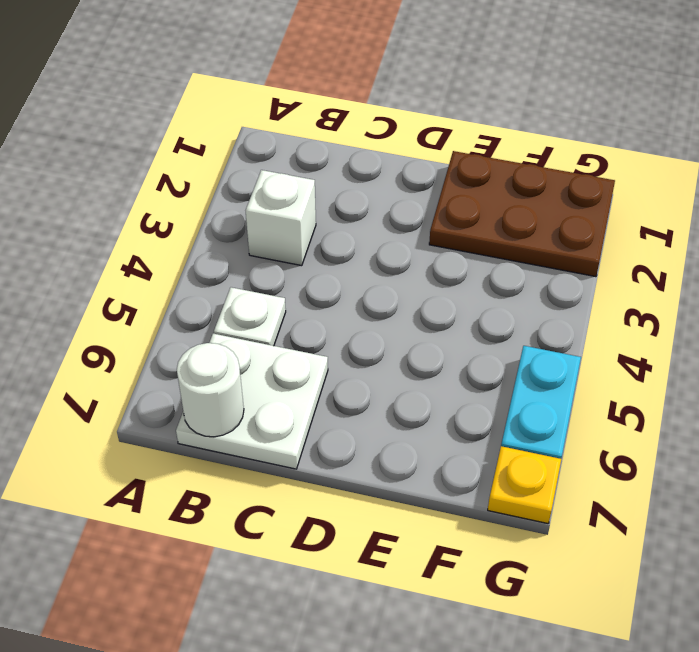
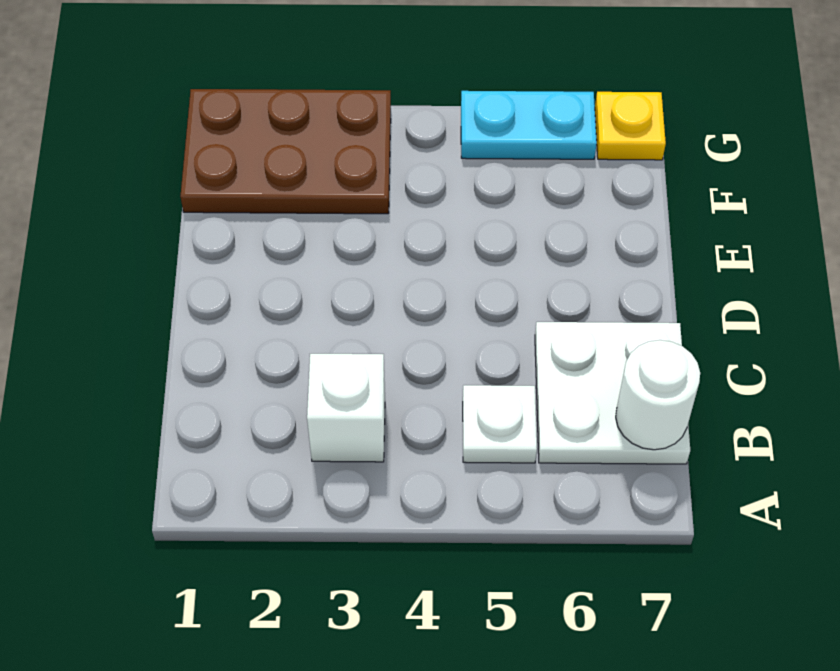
brown 2x3 plate [429,151,615,277] -> brown 2x3 plate turned to [180,89,391,214]

